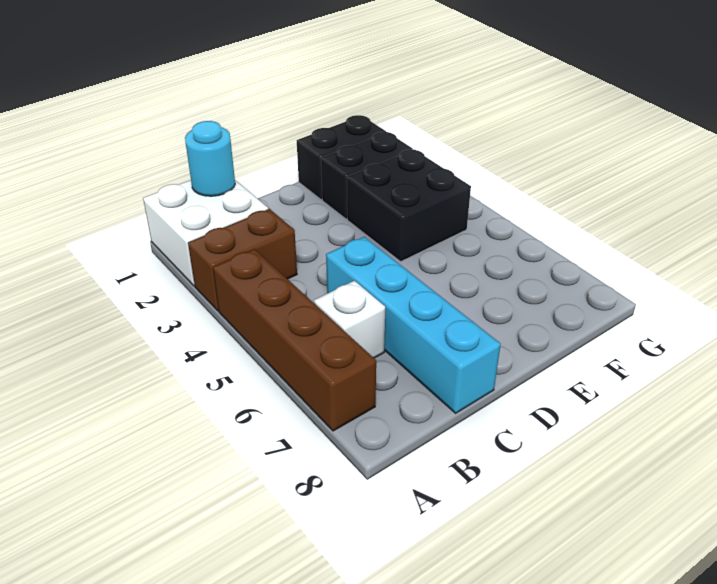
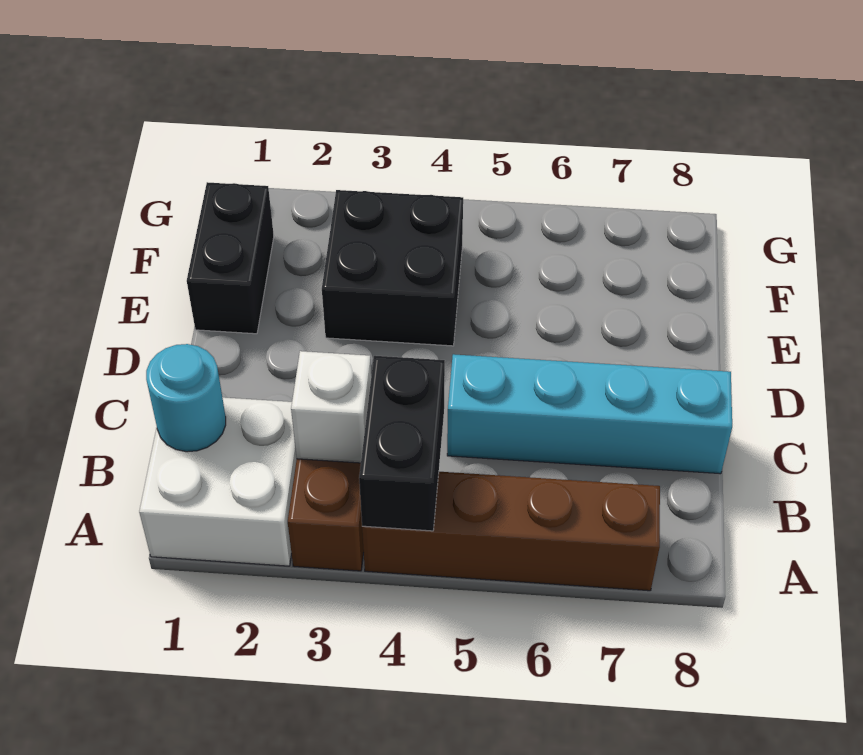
white 1x1 brick [314,281,385,358] -> white 1x1 brick moved to [291,351,371,463]
black 1x2 brick [321,132,413,219] -> black 1x2 brick moved to [359,356,445,531]

